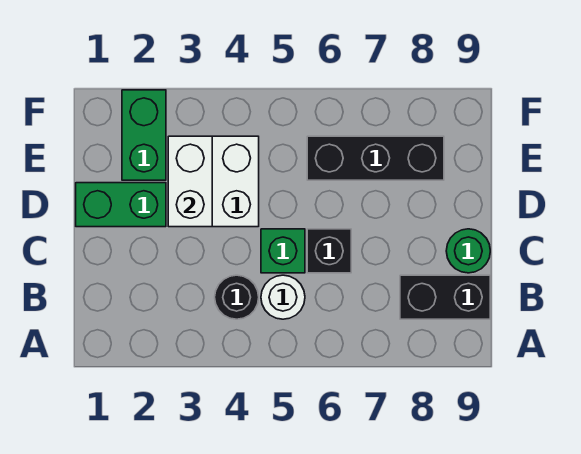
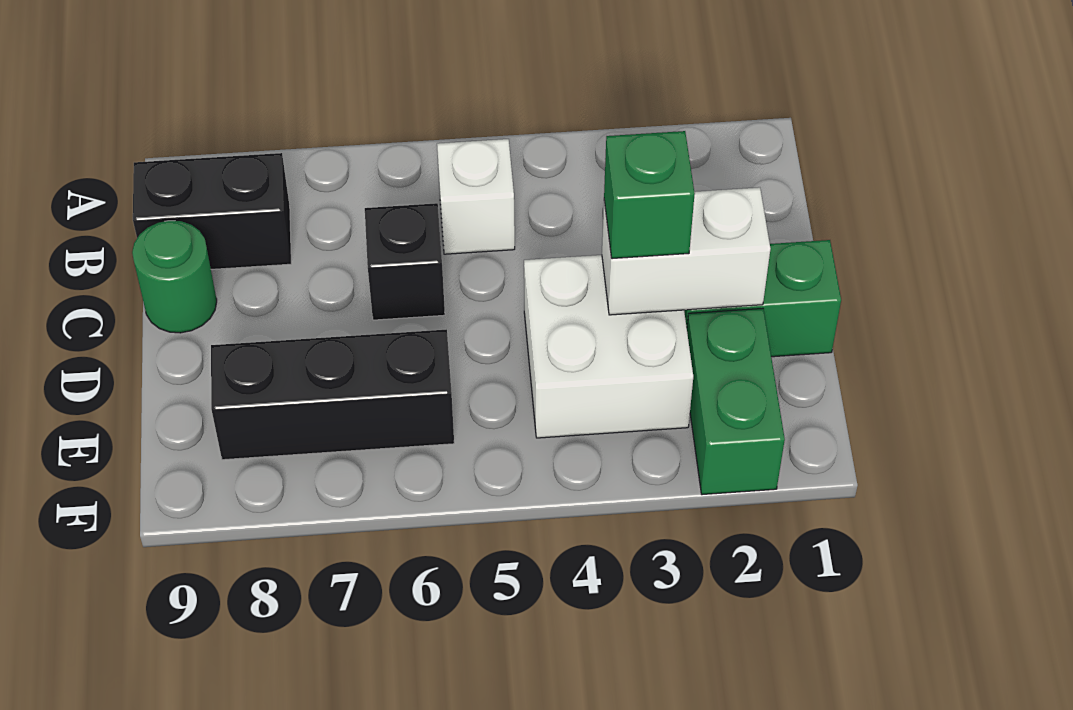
black 1x1 round brick [215,275,259,319] -> none
white 1x1 round brick [261,275,305,319] -> white 1x1 brick [437,139,515,254]
green 1x1 brick [261,229,305,273] -> green 1x1 brick moved to [604,131,695,259]
white 1x2 brick [168,136,212,227] -> white 1x2 brick turned to [602,187,770,315]

